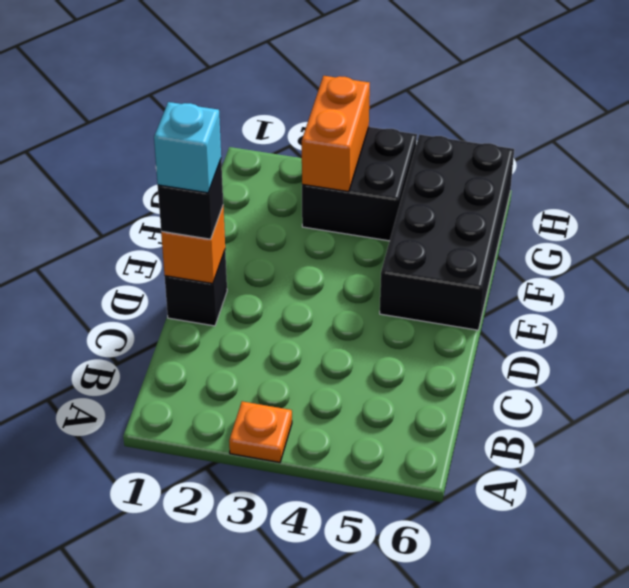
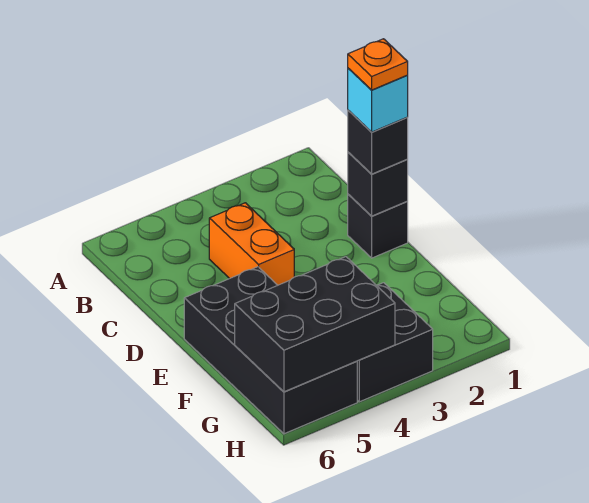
orange 1x1 plate [229,401,292,462] -> orange 1x1 plate moved to [348,39,408,90]
orange 1x1 brick [161,207,225,284] -> black 1x1 brick [348,152,408,216]
orange 1x2 brick [302,76,370,192] -> orange 1x2 brick moved to [209,203,294,285]
none -> black 2x3 brick [235,257,395,392]

